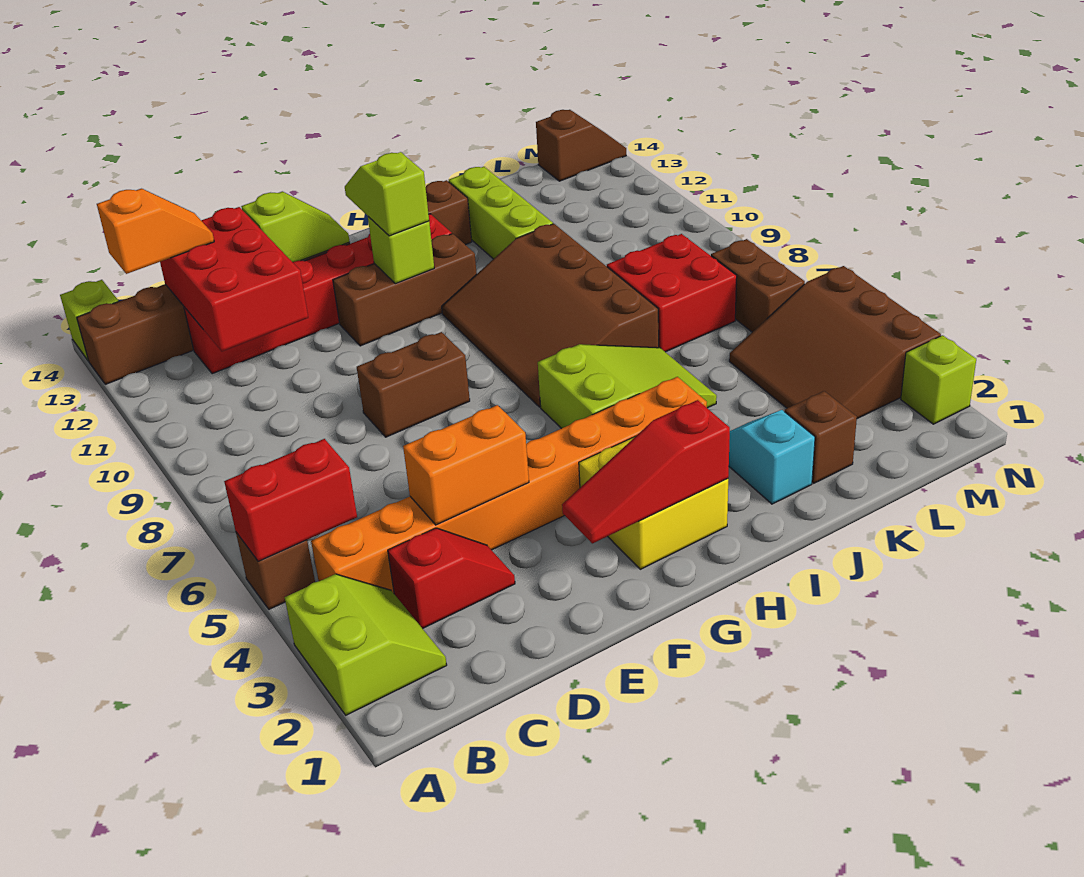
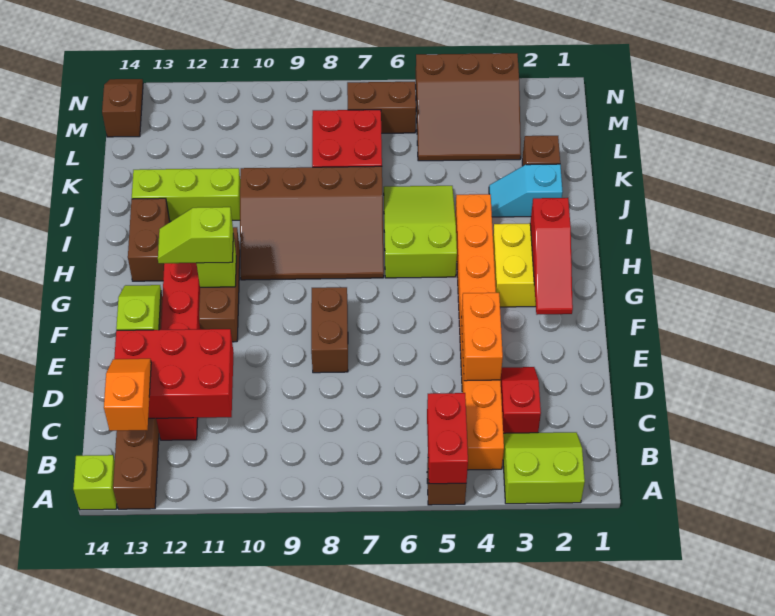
lime 1x1 brick [901,335,976,424] -> none

